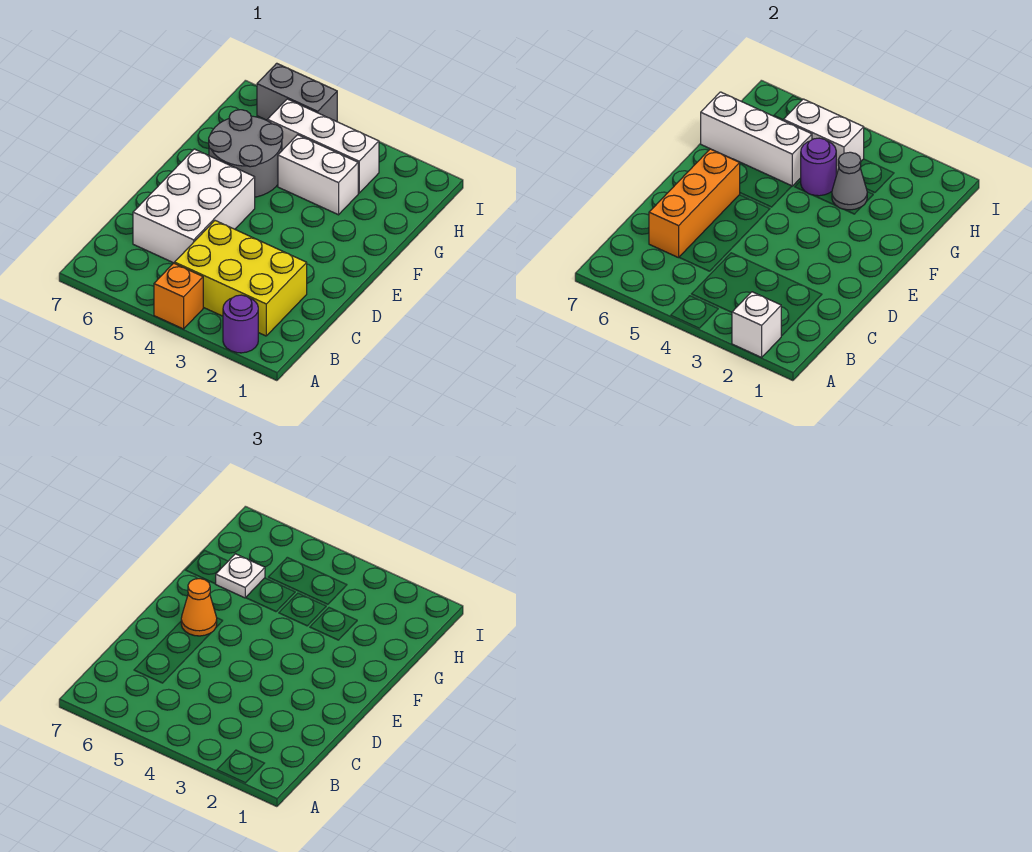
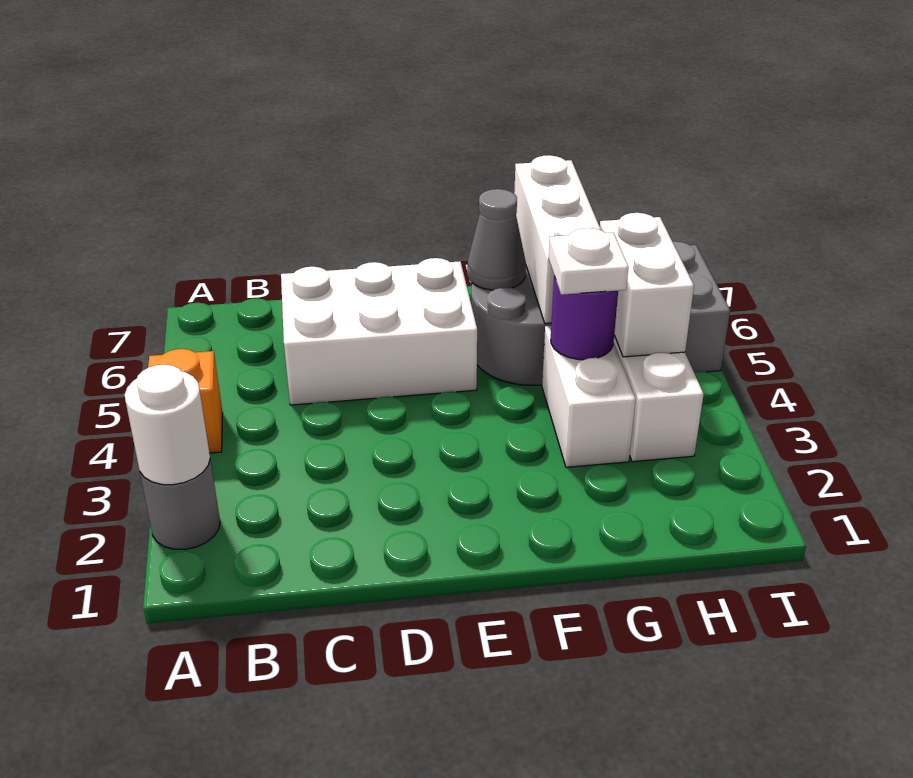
purple 1x1 round brick [223,295,258,353] -> grey 1x1 round brick [140,460,220,549]
white 1x1 brick [732,292,781,357] -> white 1x1 round brick [125,365,210,485]
yellow 2x3 brick [175,221,307,336] -> none
orange 1x3 brick [649,149,740,258] -> none
orange 1x1 cone [181,579,217,636] -> none
grey 1x1 cone [832,152,867,210] -> grey 1x1 cone moved to [467,189,526,290]
white 1x1 plate [216,554,265,598] -> white 1x1 plate moved to [549,228,628,295]

